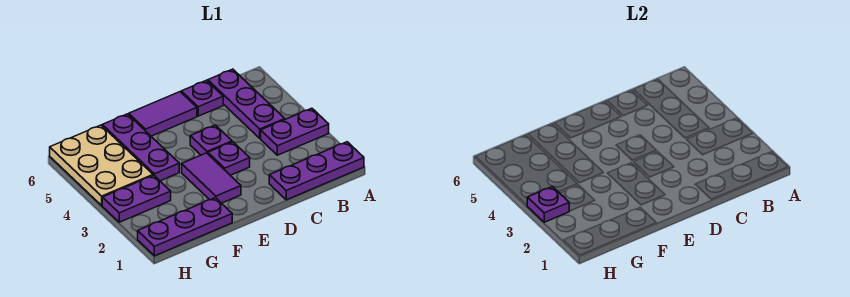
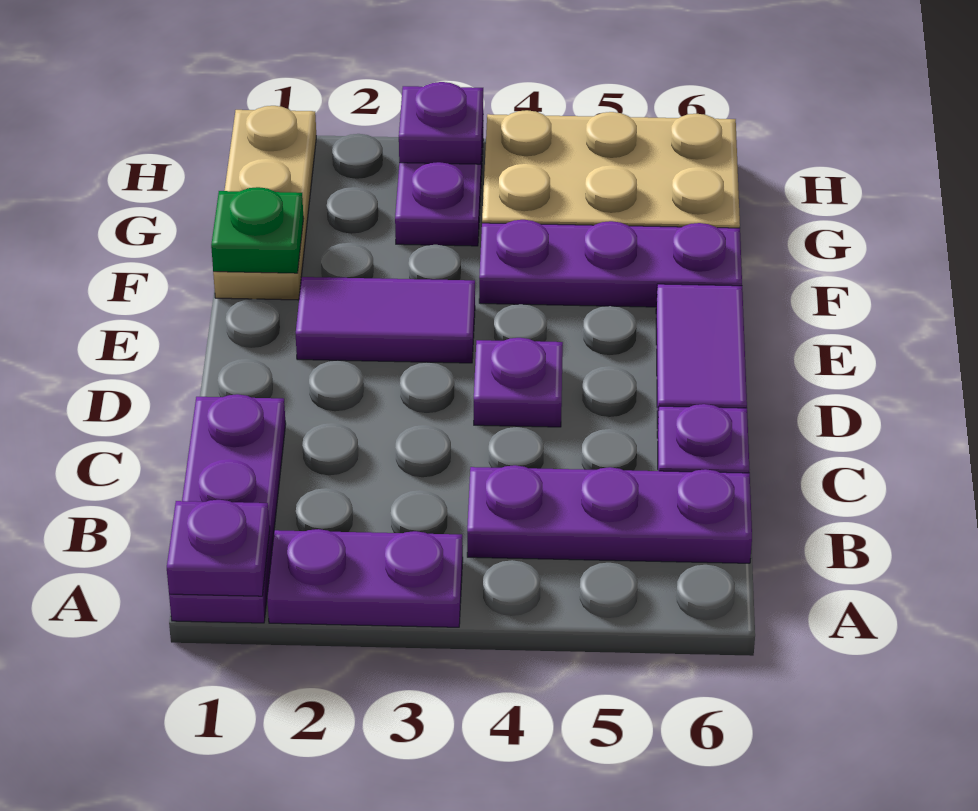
purple 1x2 plate [261,108,329,155] -> purple 1x2 plate turned to [267,529,463,627]
purple 1x1 plate [208,142,250,175] -> purple 1x1 plate moved to [167,500,270,596]
purple 1x3 plate [138,198,232,256] -> tan 1x3 plate [213,106,316,300]
none -> green 1x1 plate [211,187,304,273]

